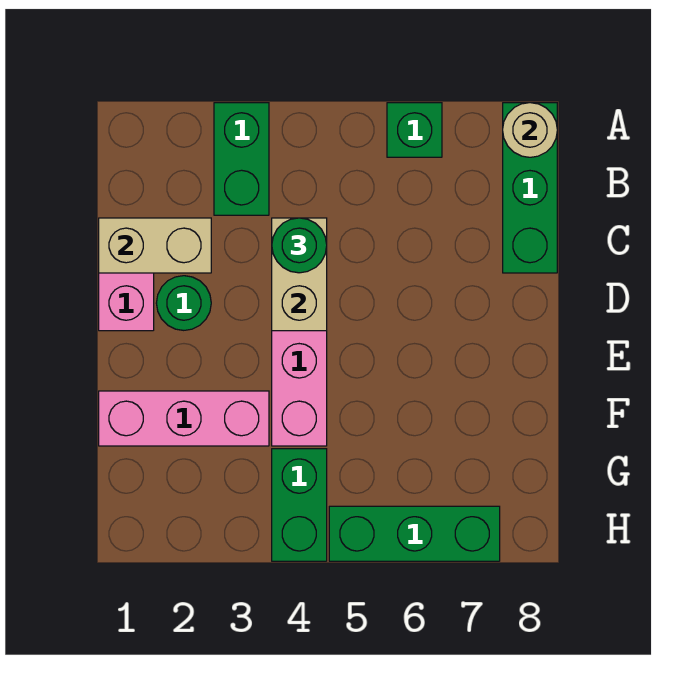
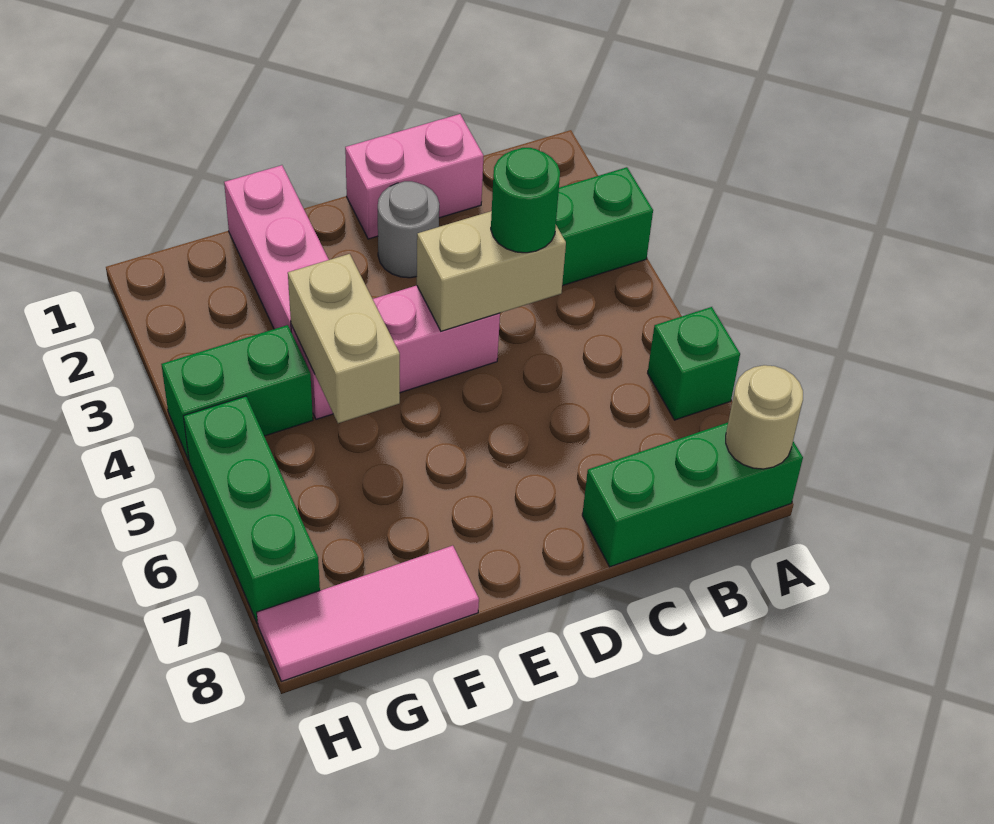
tan 1x2 brick [99,218,211,273] -> tan 1x2 brick moved to [288,254,400,423]
green 1x1 round brick [156,276,211,330] -> grey 1x1 round brick [378,181,439,278]
none -> pink 1x3 tile [257,546,479,681]

